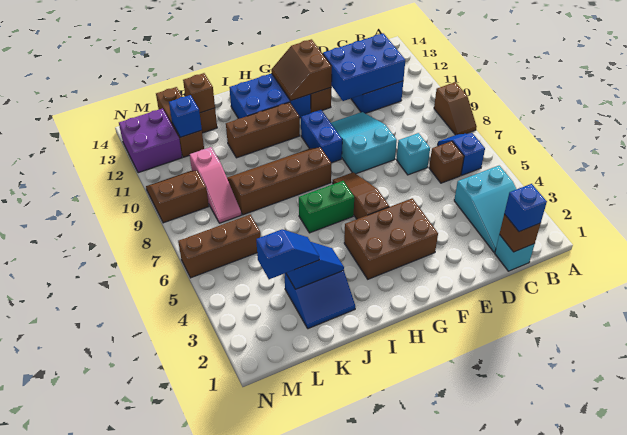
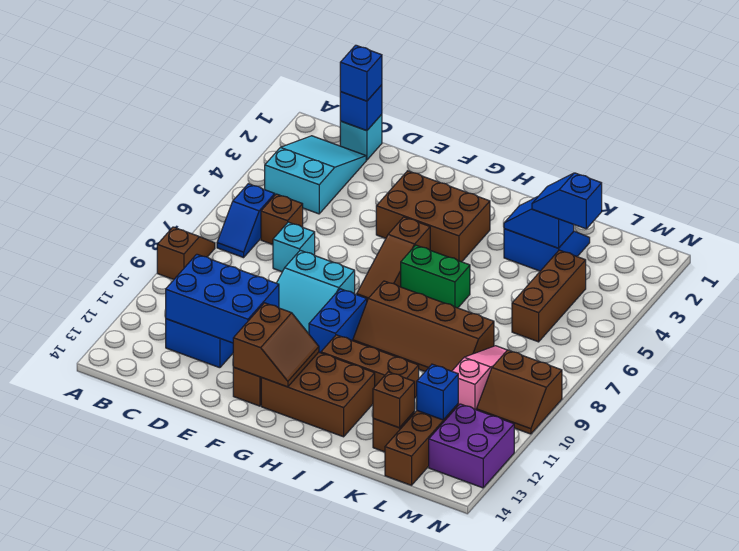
brown 1x1 brick [499,214,541,252] -> blue 1x1 brick [340,85,382,131]
blue 2x3 brick [229,73,311,119] -> brown 2x3 brick [261,352,375,437]
brown 1x3 brick [178,215,261,278] -> brown 1x3 brick turned to [512,250,586,342]

